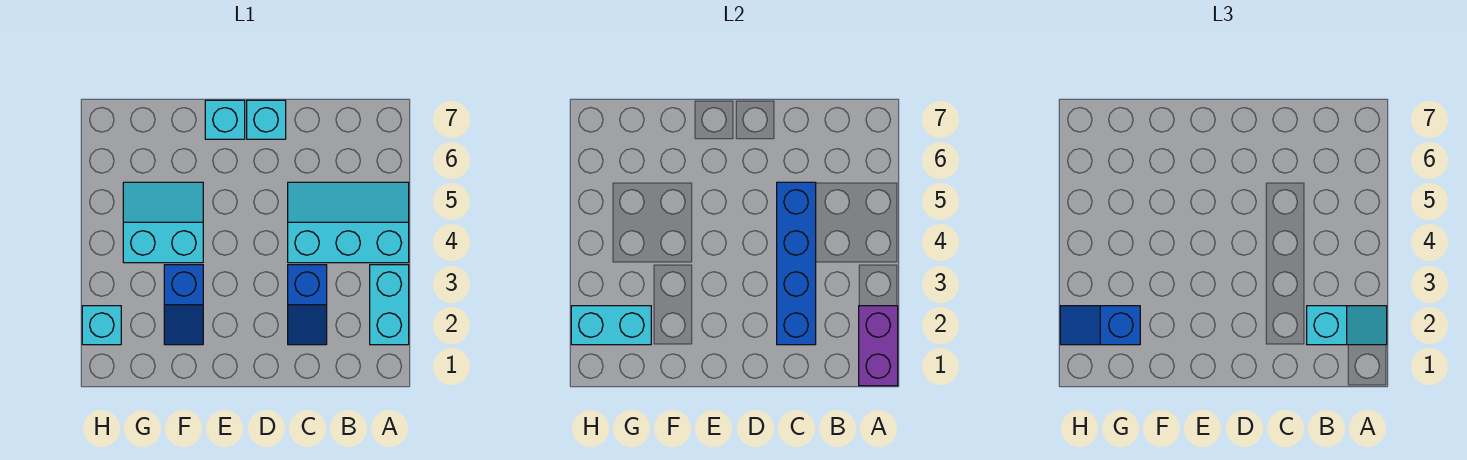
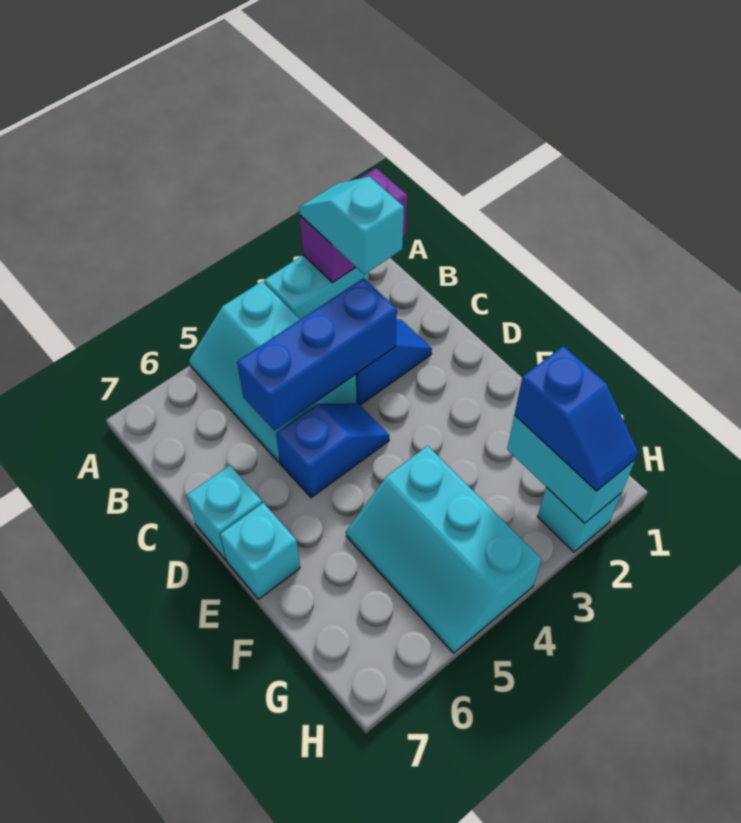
blue 1x4 brick [777,182,816,345] -> blue 1x3 brick [237,278,397,430]
blue 1x2 slope [164,265,203,345] -> blue 1x2 slope moved to [276,403,389,498]
cyan 2x2 slope [123,182,203,263] -> cyan 2x3 slope [346,446,542,653]

